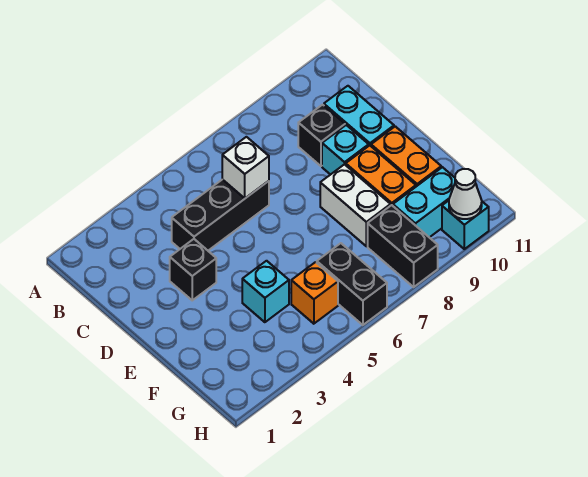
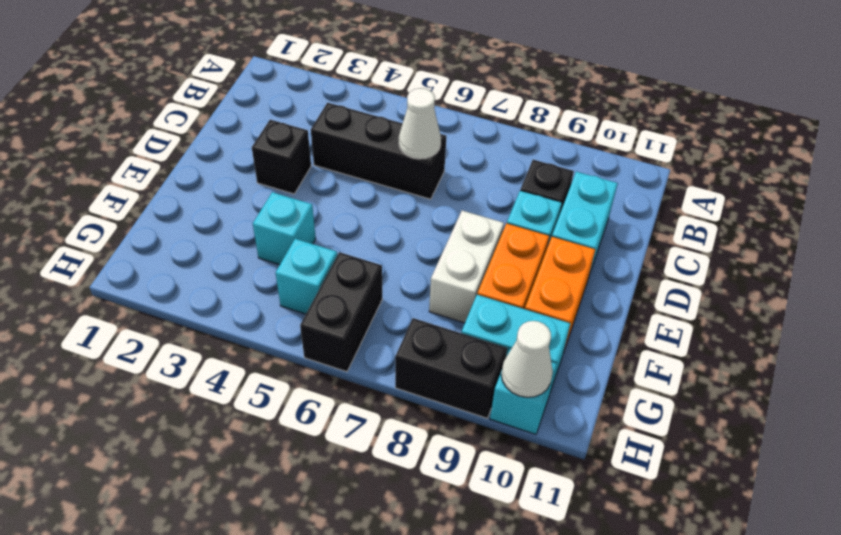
white 1x1 brick [222,137,269,198] -> white 1x1 cone [399,88,441,159]
orange 1x1 brick [291,262,338,324] -> cyan 1x1 brick [276,239,337,314]
black 1x2 brick [368,205,438,287] -> black 1x2 brick turned to [395,318,507,418]

